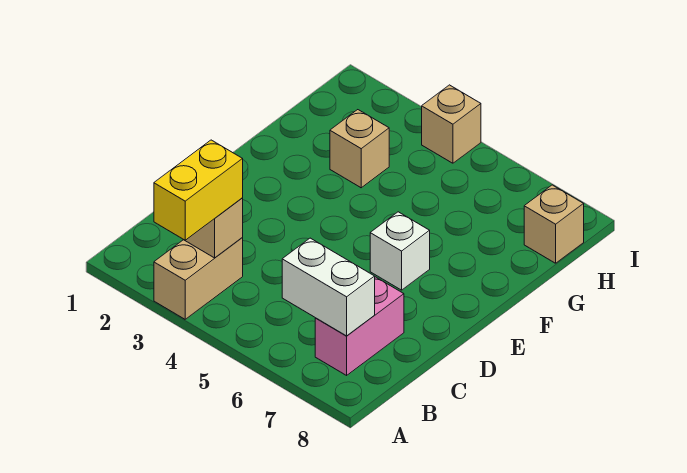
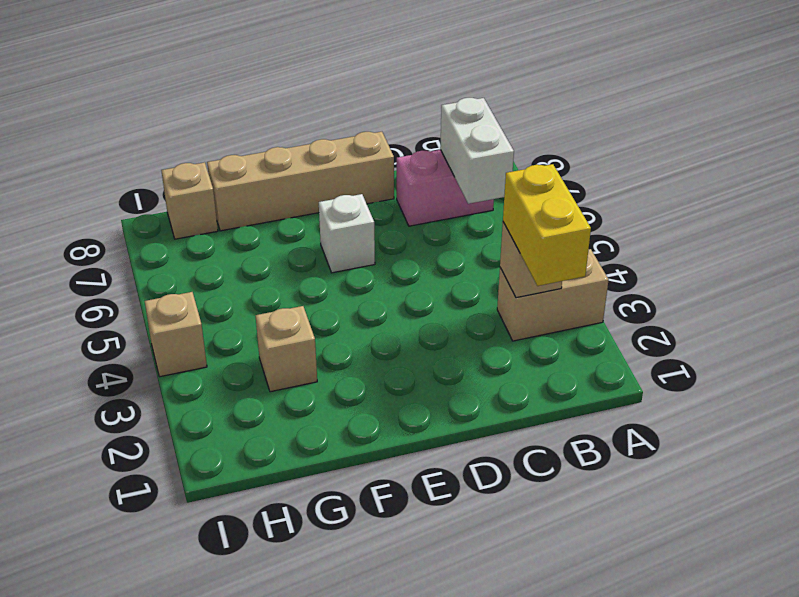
yellow 1x2 brick [154,140,243,240] -> yellow 1x2 brick turned to [503,164,591,286]
none -> tan 1x4 brick [207,132,394,231]

